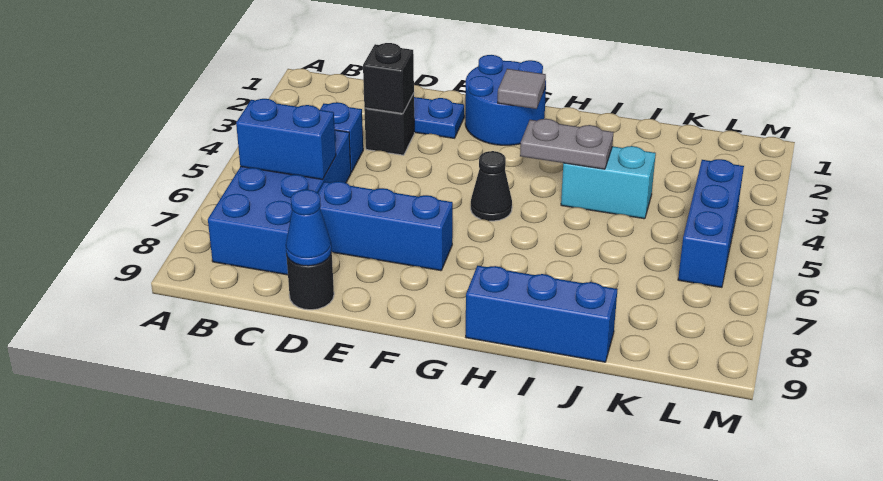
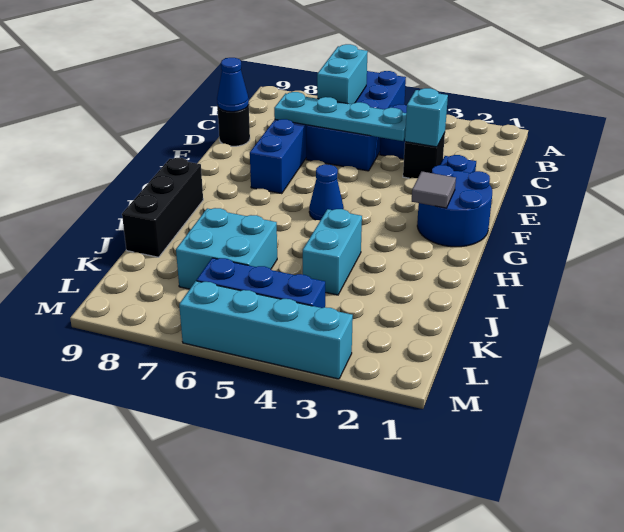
blue 2x4 brick [208,130,351,275] -> blue 2x4 brick turned to [306,71,406,171]
blue 1x2 brick [236,99,336,179] -> cyan 1x2 brick [317,44,368,104]
black 1x1 brick [363,43,414,114] -> cyan 1x1 brick [405,88,448,147]
none -> cyan 1x4 plate [274,92,406,141]
black 1x1 cone [471,151,512,221] -> blue 1x1 cone [309,164,344,220]
grey 1x2 plate [520,119,613,169] -> none
blue 1x3 brick [466,266,618,362] -> black 1x3 brick [122,158,203,257]
none -> cyan 2x2 brick [176,208,277,289]
none -> cyan 1x4 brick [179,281,353,379]

